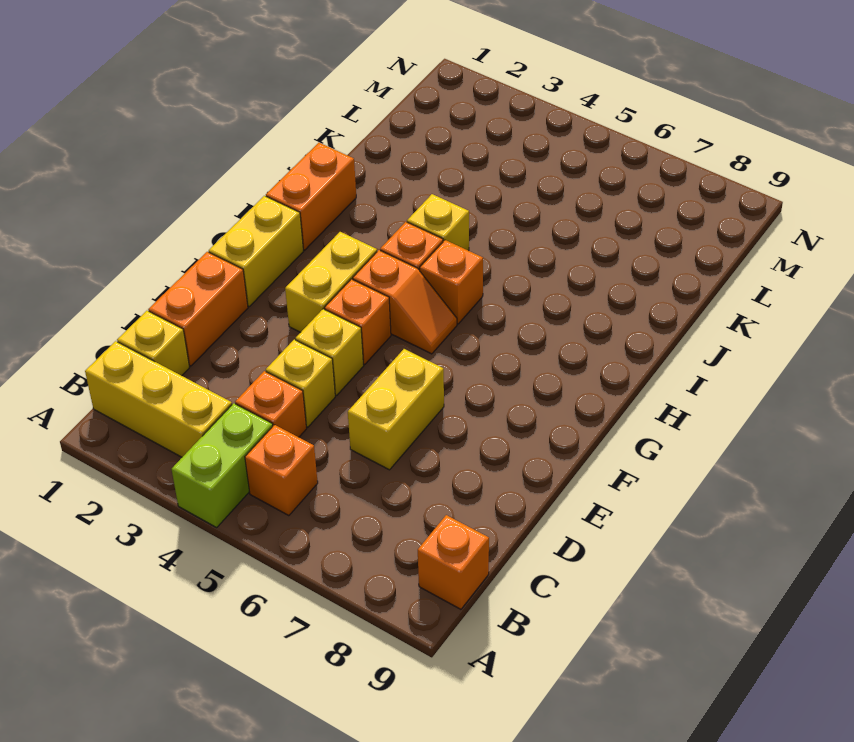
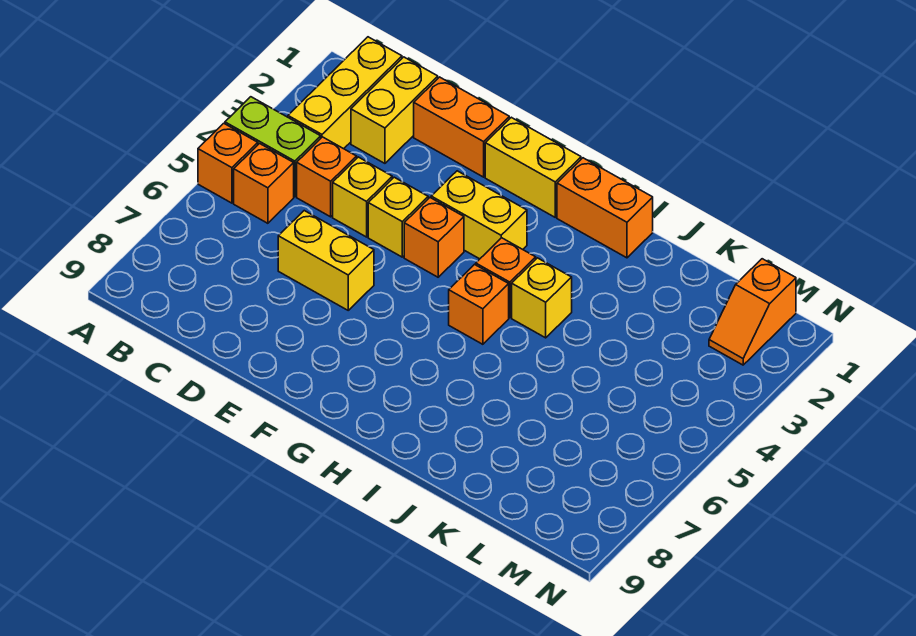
orange 1x1 brick [418,515,489,609] -> orange 1x1 brick moved to [198,123,258,203]
yellow 1x1 brick [117,311,190,376] -> yellow 1x2 brick [351,57,438,163]
orange 1x2 slope [353,250,457,354] -> orange 1x2 slope moved to [709,259,796,365]

